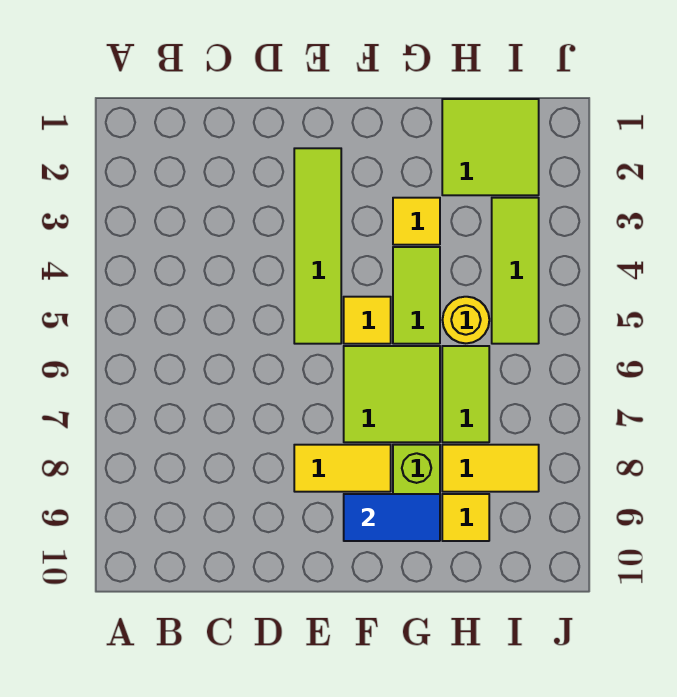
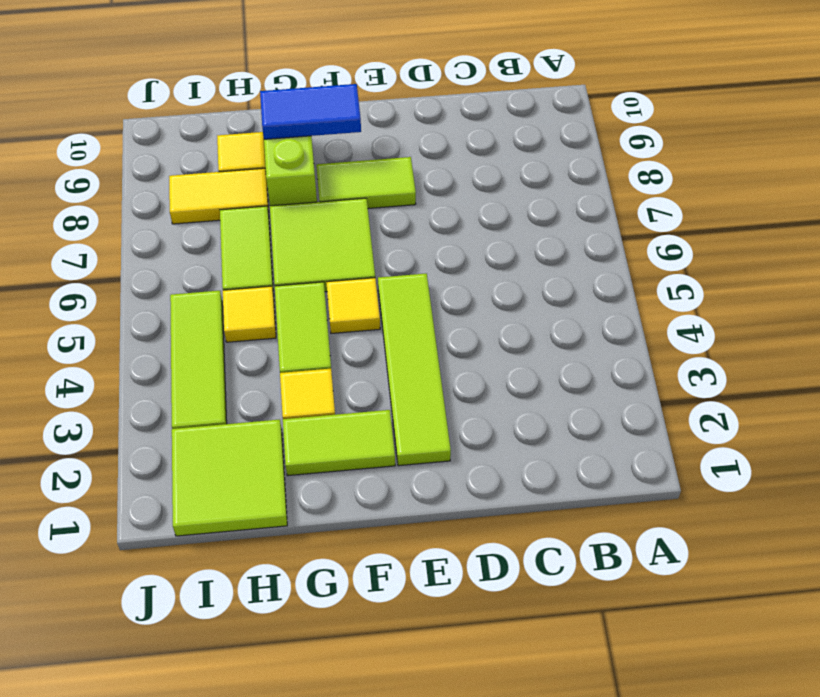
yellow 1x2 tile [294,445,391,492] -> lime 1x2 tile [316,157,416,208]
none -> lime 1x2 tile [283,410,395,476]
yellow 1x1 round brick [443,297,489,343] -> yellow 1x1 tile [223,286,276,342]

